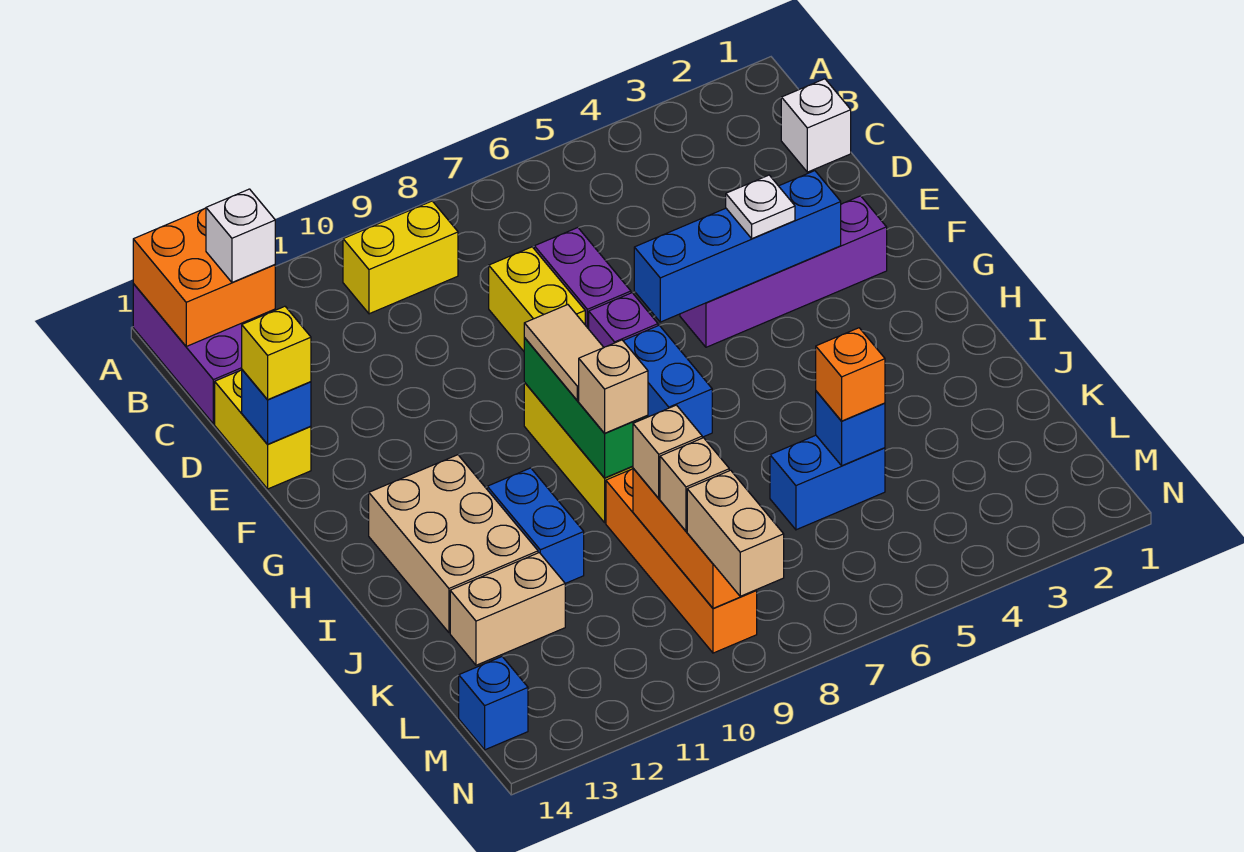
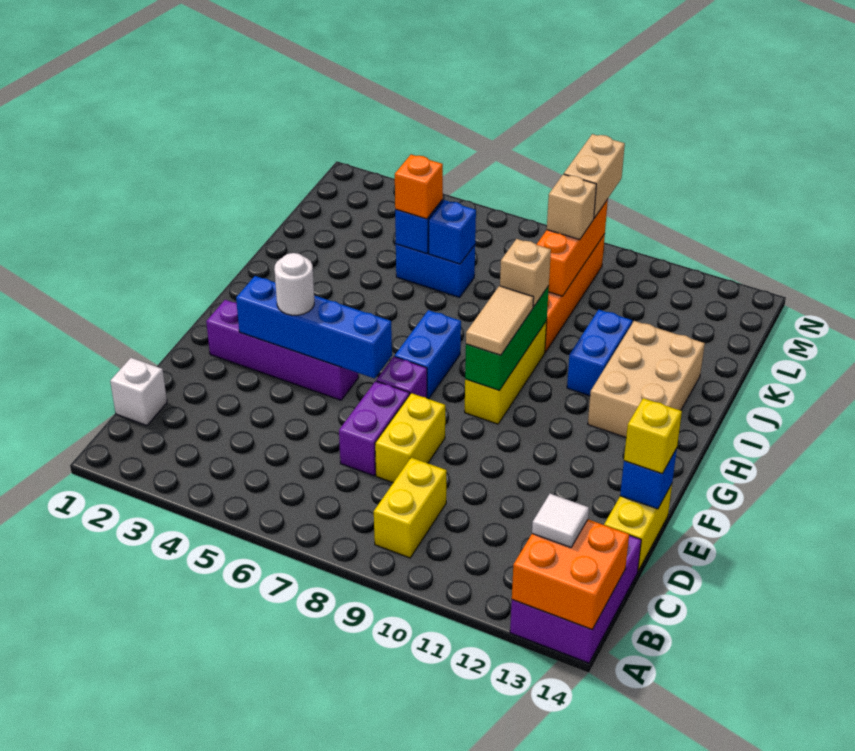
yellow 1x2 brick [343,201,458,314] -> yellow 1x2 brick turned to [374,458,447,558]
white 1x1 brick [206,189,275,282] -> white 1x1 tile [532,494,589,547]
white 1x1 plate [726,175,795,239] -> white 1x1 round brick [274,253,314,315]
tan 1x1 brick [633,405,702,498] -> none
tan 1x2 brick [450,553,565,665] -> none
blue 1x1 brick [459,657,528,750] -> blue 1x1 brick moved to [429,200,476,264]

